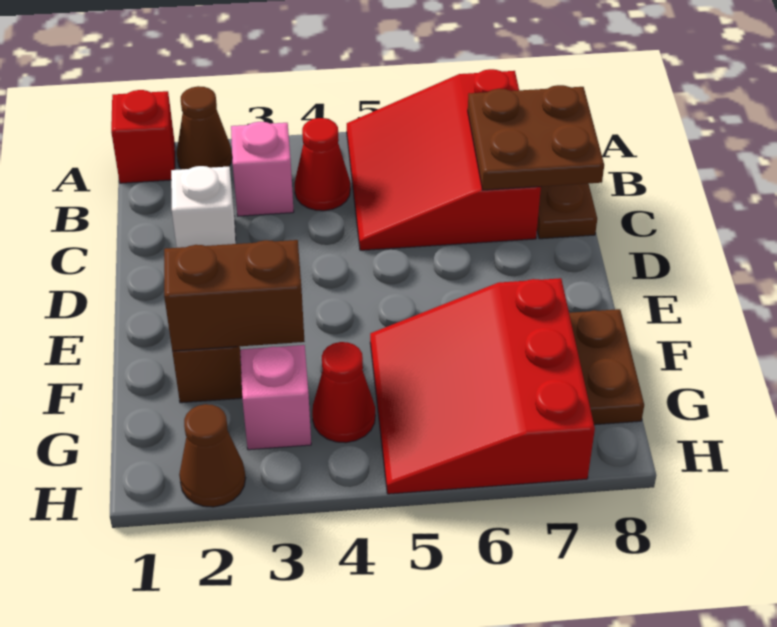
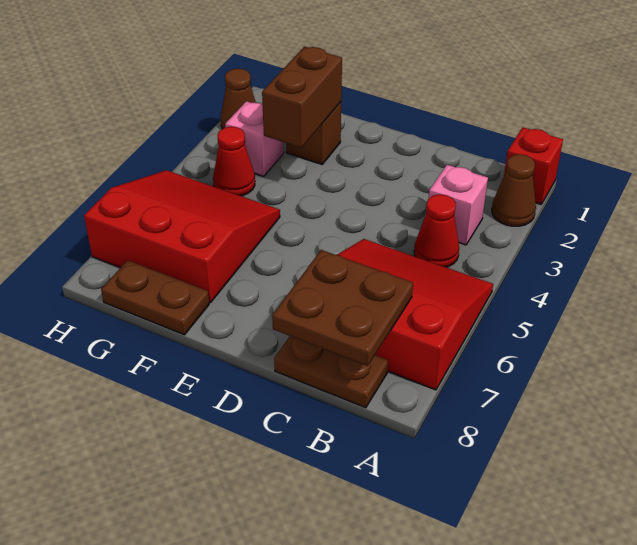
white 1x1 brick [171,166,236,248] -> none

